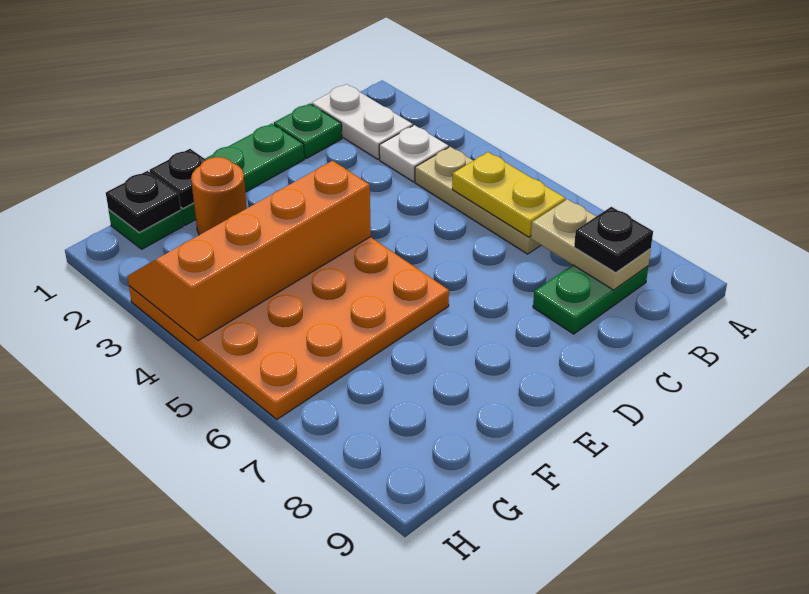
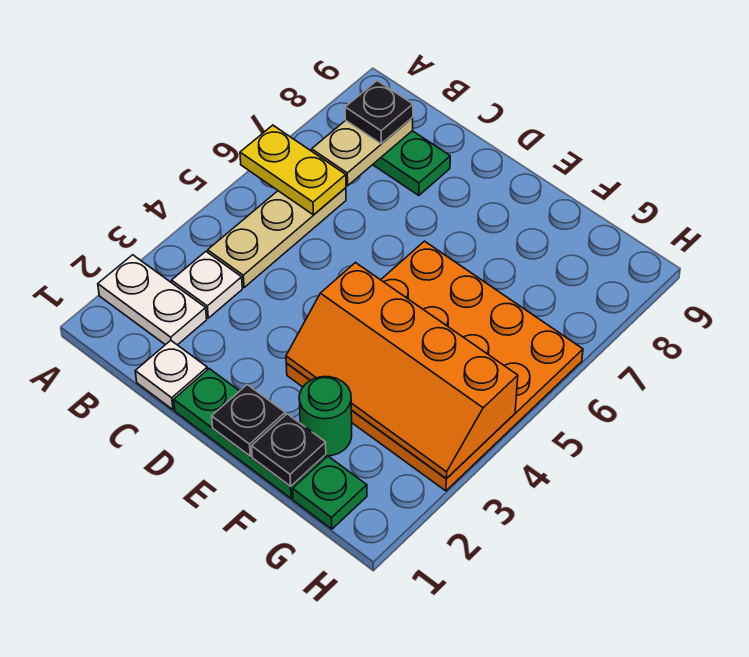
white 1x2 plate [312,84,413,159] -> white 1x2 plate turned to [98,255,207,345]
yellow 1x2 plate [452,152,565,237] -> yellow 1x2 plate turned to [240,125,346,215]
green 1x1 plate [274,104,342,159] -> white 1x1 plate [135,340,207,410]
orange 1x1 round brick [191,157,247,235] -> green 1x1 round brick [299,377,352,456]
black 1x1 plate [106,171,181,232] -> black 1x1 plate moved to [212,385,285,456]

